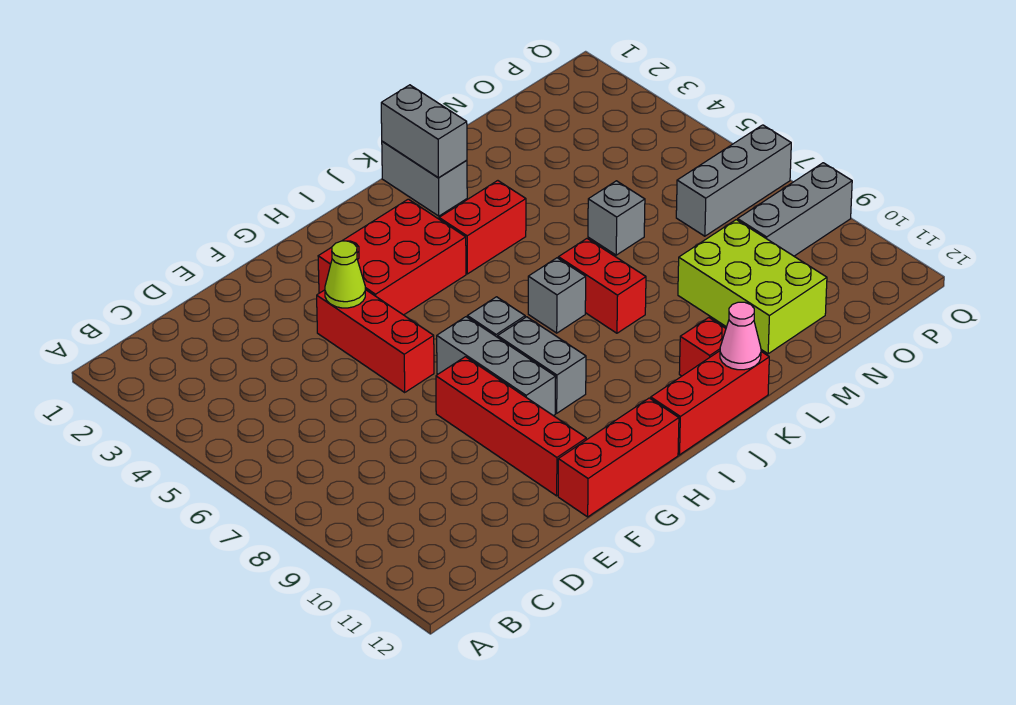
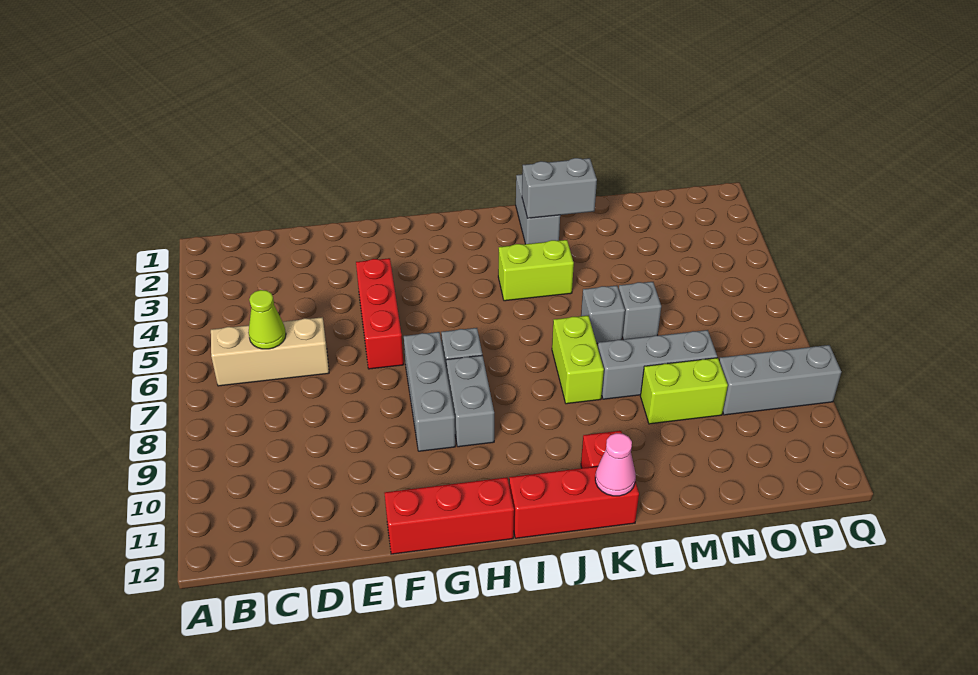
none -> tan 1x3 brick [211,317,329,386]
lime 1x1 cone [325,241,365,308] -> lime 1x1 cone moved to [248,290,286,349]
red 1x4 brick [436,357,586,496] -> none
red 2x3 brick [318,199,466,315] -> none
red 1x2 brick [439,181,526,274] -> lime 1x2 brick [498,240,574,301]
grey 1x1 brick [528,258,586,333] -> grey 1x1 brick moved to [581,285,625,343]
grey 1x2 brick [381,85,467,178] -> grey 1x2 brick turned to [522,158,597,218]
red 1x2 brick [558,239,646,333] -> lime 1x2 brick [552,316,604,404]
lime 2x3 brick [678,220,827,354] -> lime 1x2 brick [640,358,728,424]
grey 1x3 brick [676,125,791,236] -> grey 1x3 brick moved to [598,330,717,399]

